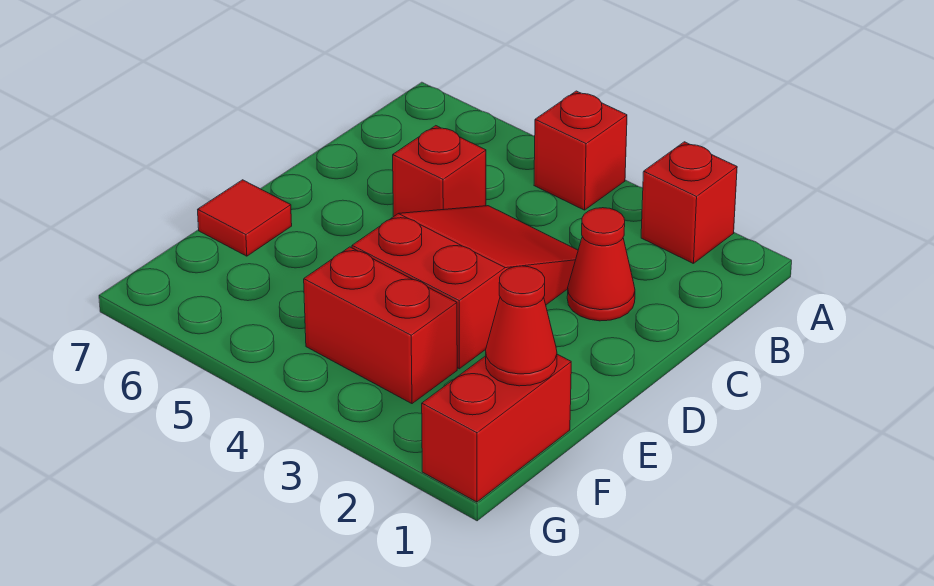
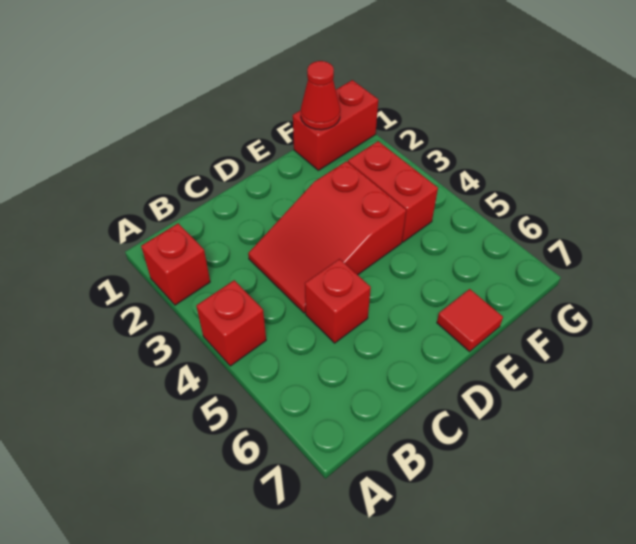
red 1x1 cone [567,208,635,321] -> none

